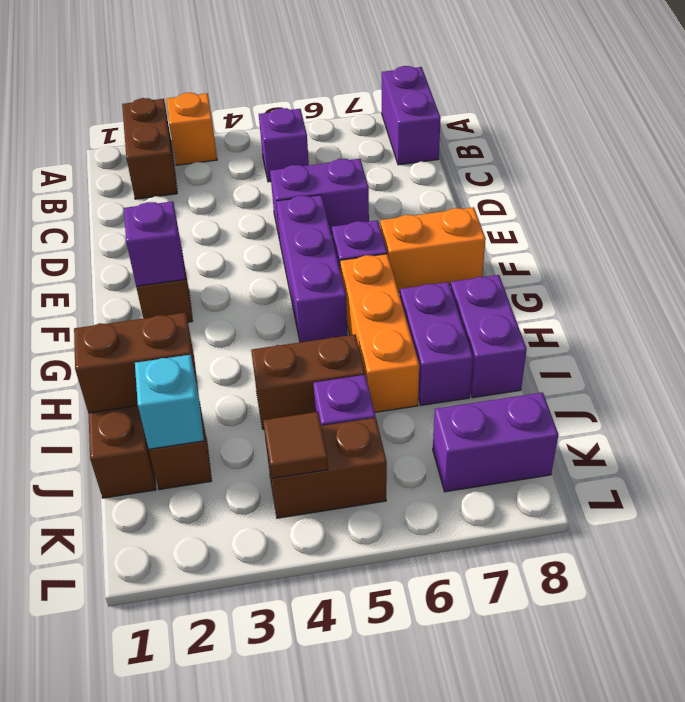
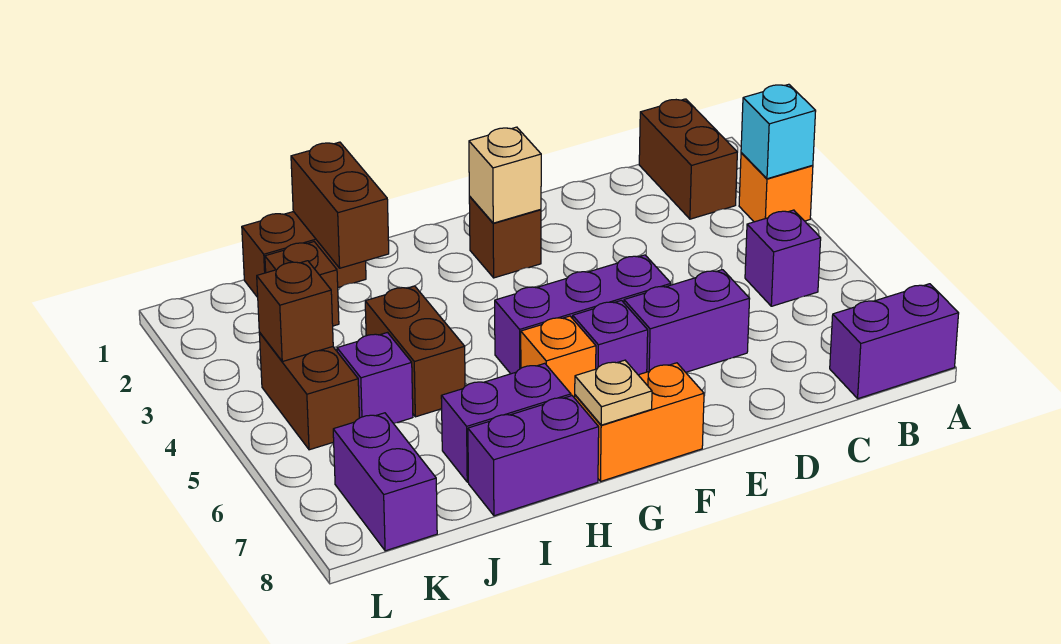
brown 1x2 brick [122,98,177,199] -> brown 1x2 brick turned to [639,99,737,219]
purple 1x2 brick [270,159,369,240] -> purple 1x2 brick turned to [624,270,750,372]
purple 1x1 brick [124,201,185,287] -> tan 1x1 brick [469,127,541,223]
orange 1x2 brick [380,207,486,292] -> orange 1x2 brick turned to [575,363,704,481]
orange 1x3 brick [340,254,419,412] -> orange 1x1 brick [521,316,596,398]
none -> tan 1x1 plate [575,360,652,425]
cyan 1x1 brick [135,355,204,449] -> cyan 1x1 brick moved to [741,84,816,179]
brown 1x1 tile [263,412,328,478] -> brown 1x1 brick [257,261,333,362]

